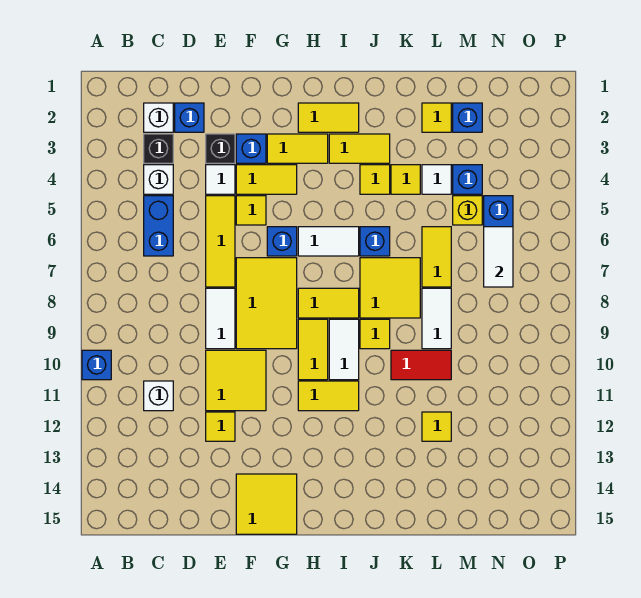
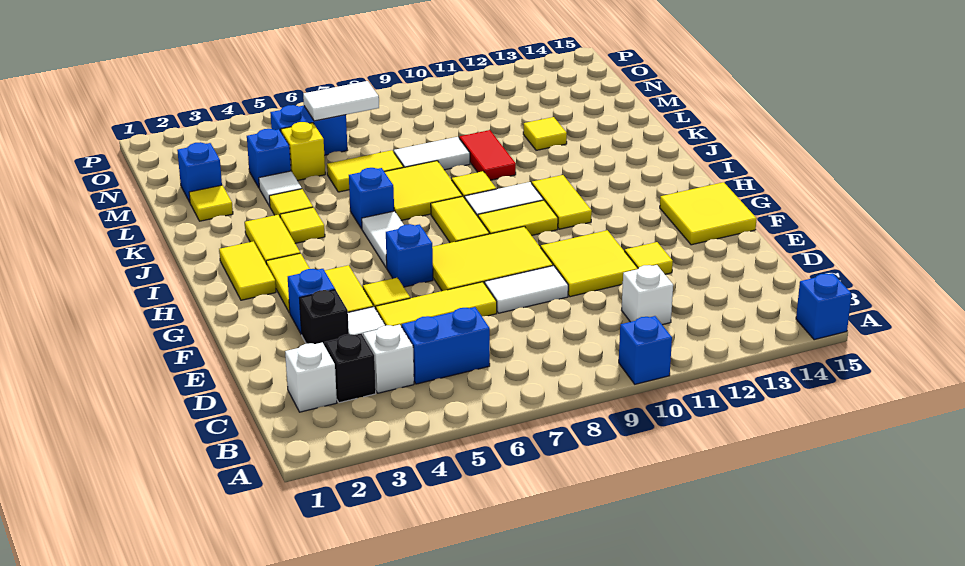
blue 1x1 brick [175,103,204,132] -> blue 1x1 brick moved to [796,273,852,340]

